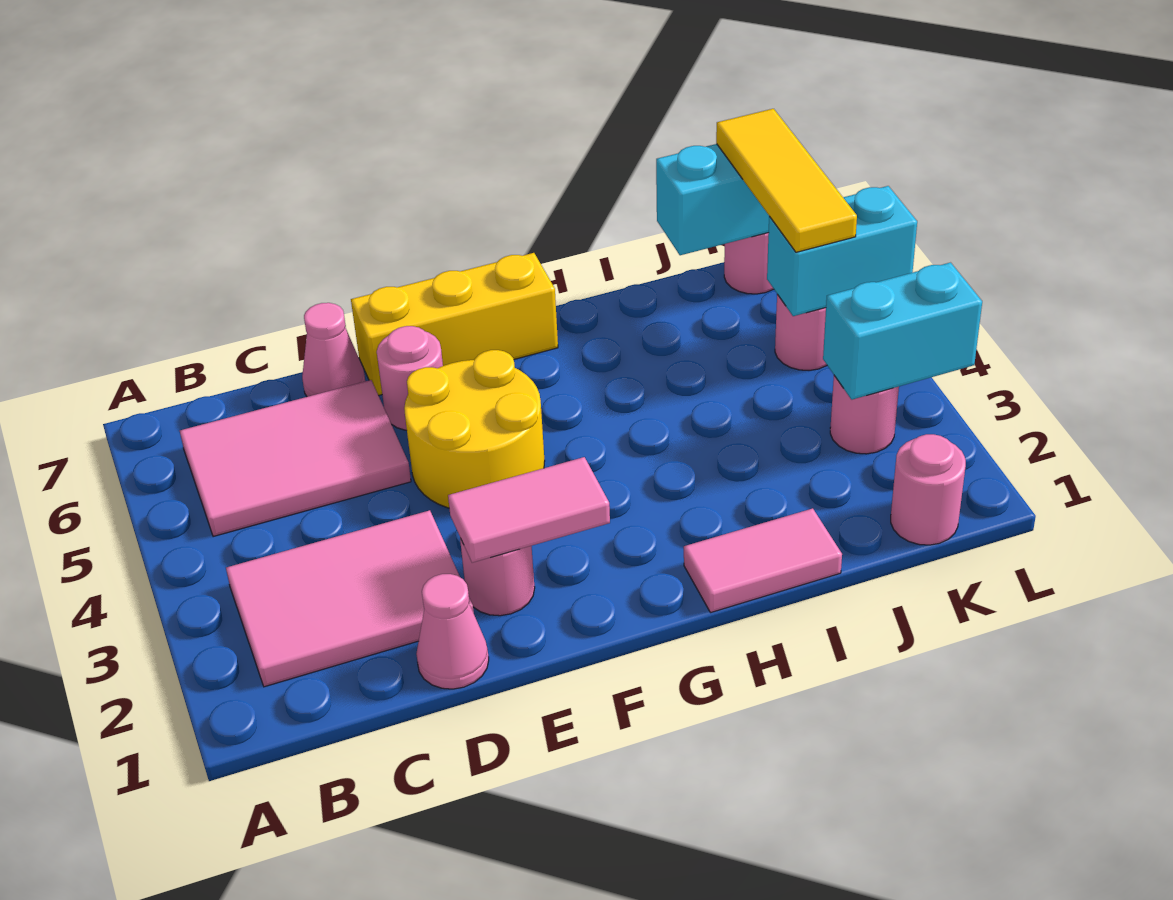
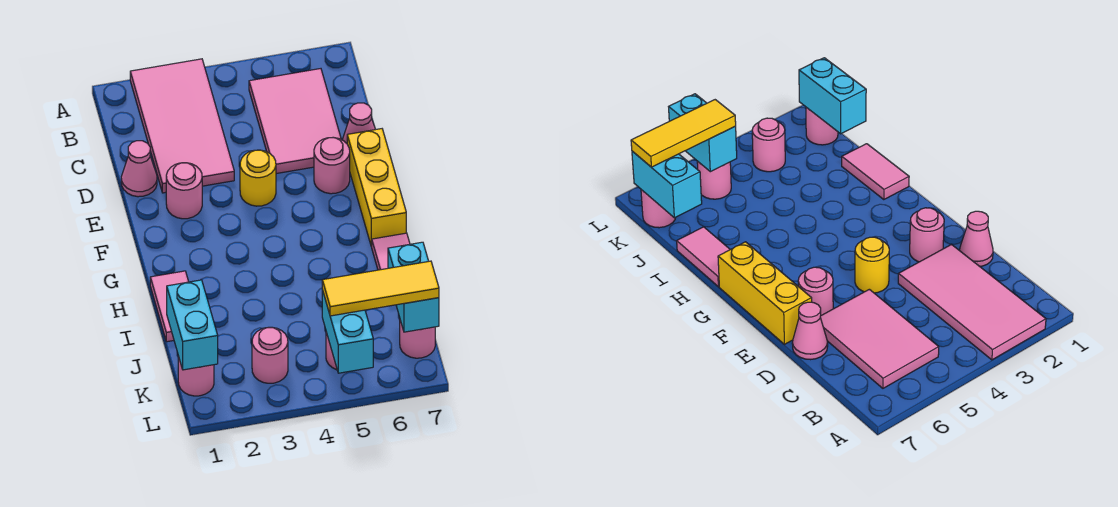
pink 2x3 tile [226,510,474,687] -> pink 2x4 tile [130,59,234,193]
pink 1x2 tile [448,457,610,563] -> pink 1x2 tile moved to [372,233,410,270]
yellow 2x2 round brick [404,350,545,508] -> yellow 1x1 round brick [240,150,276,206]
cyan 1x2 brick [823,263,982,400] -> cyan 1x2 brick moved to [167,280,218,370]

